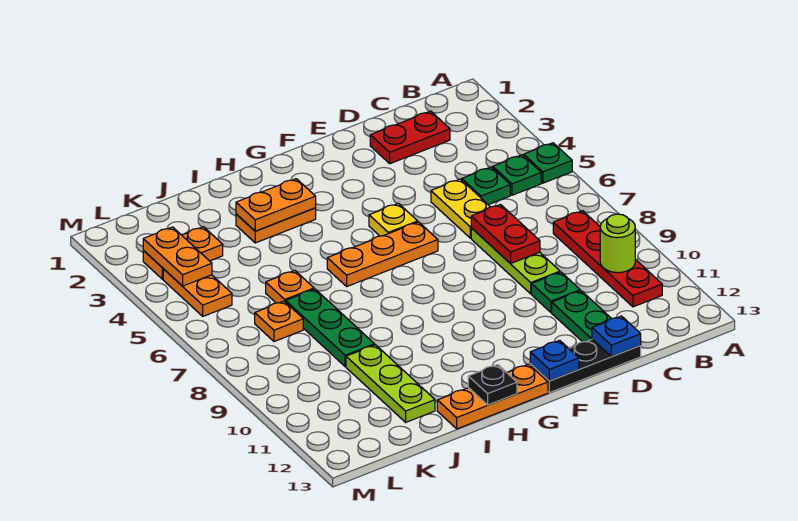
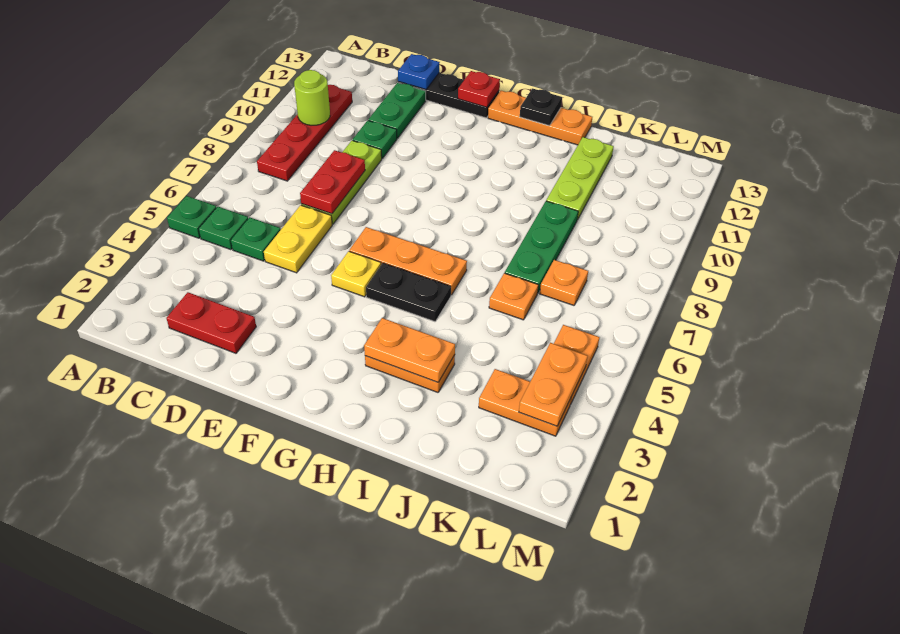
blue 1x1 plate [530,340,579,381] -> red 1x1 plate [458,71,500,107]
none -> black 1x2 plate [366,263,451,322]

